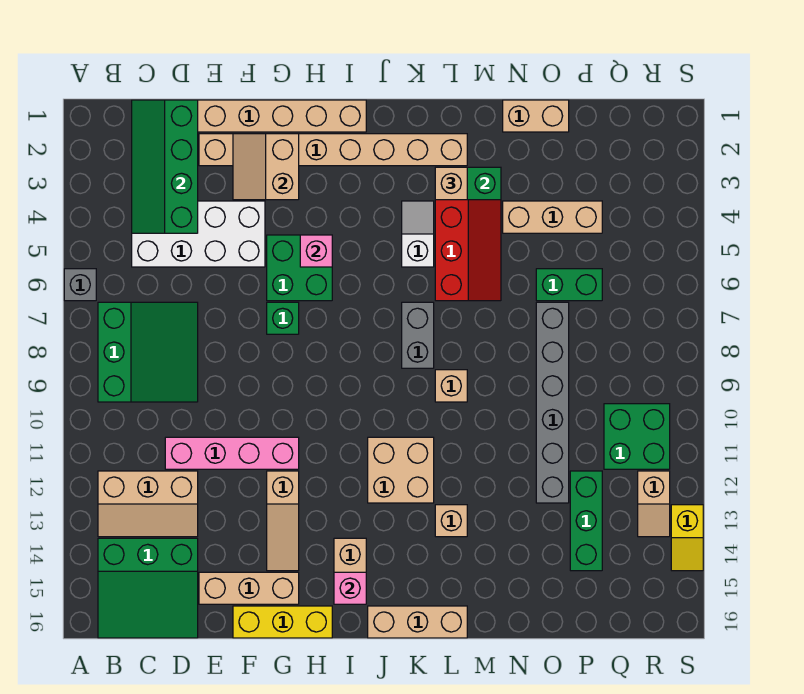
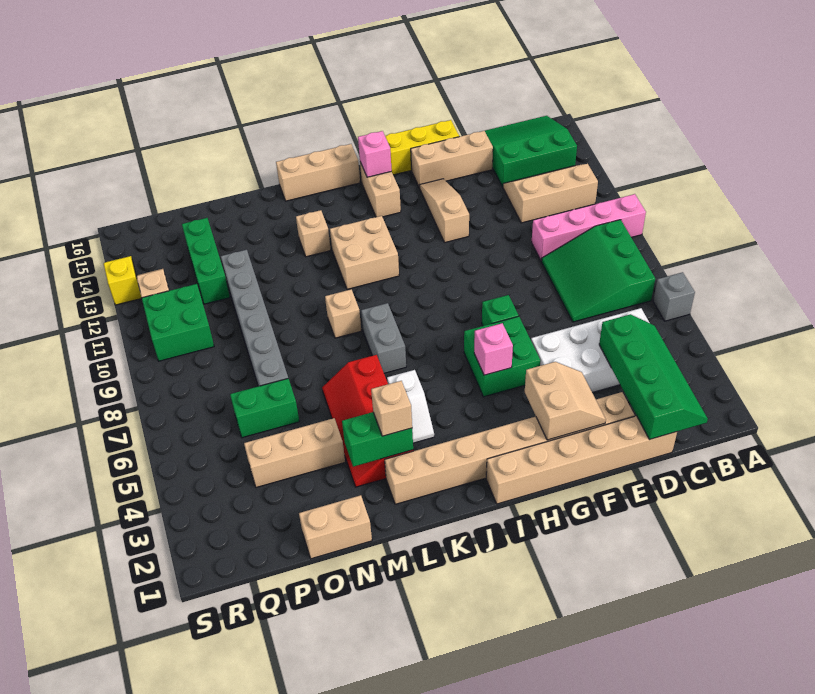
pink 1x4 brick [165,437,299,469] -> pink 1x4 brick moved to [532,194,646,261]

